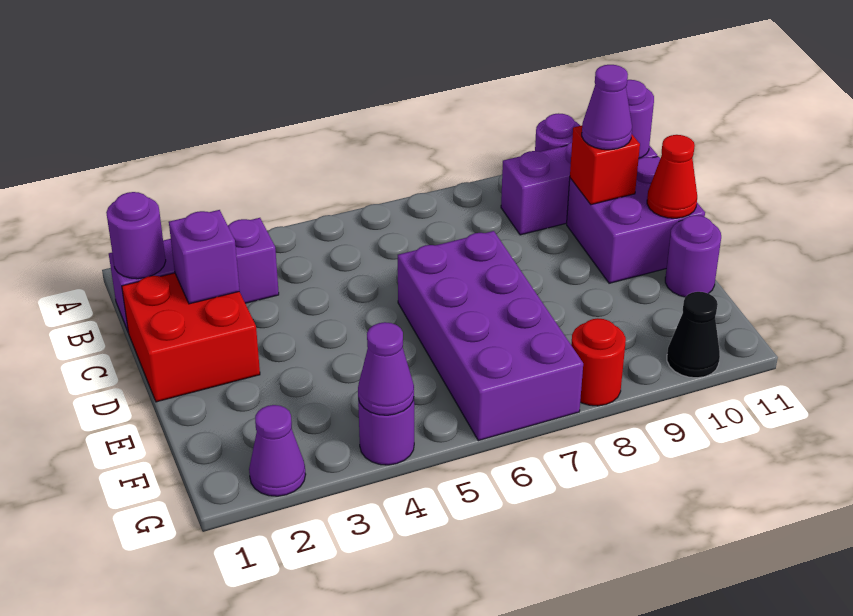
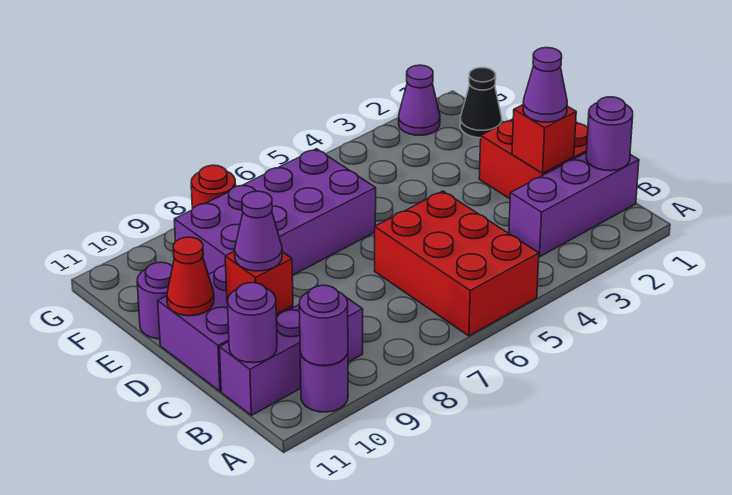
none -> red 2x3 brick [375,191,539,336]
purple 1x1 brick [169,210,240,304] -> red 1x1 brick [512,105,576,173]
purple 2x4 brick [398,231,583,441] -> purple 2x4 brick turned to [174,149,376,275]
purple 1x1 round brick [358,399,414,465] -> purple 1x1 round brick moved to [299,285,348,366]
purple 1x1 cone [358,322,414,415] -> purple 1x1 cone moved to [523,48,567,122]
black 1x1 cone [667,292,720,378] -> black 1x1 cone moved to [460,68,502,138]

